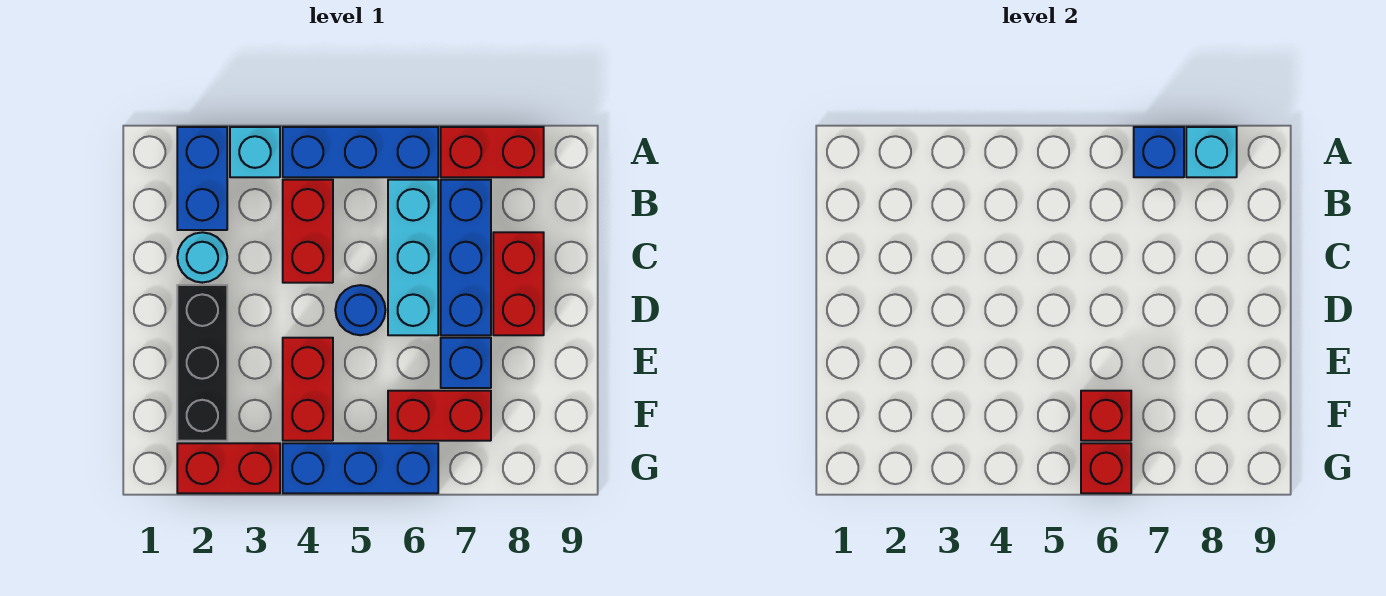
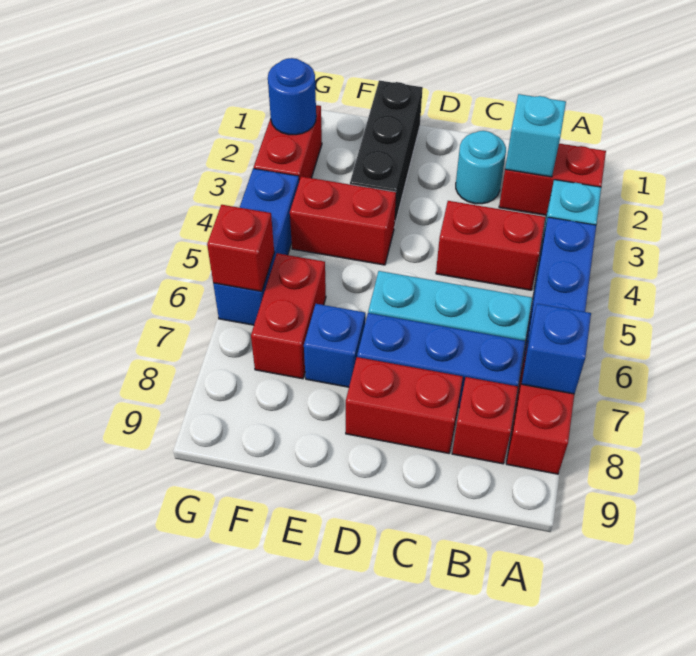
blue 1x2 brick [177,127,227,230] -> red 1x2 brick [499,144,606,215]
cyan 1x1 brick [1186,127,1237,177] -> cyan 1x1 brick moved to [505,94,566,177]
black 1x3 brick [177,285,227,441] -> black 1x3 brick turned to [350,80,423,227]
blue 1x1 round brick [335,285,385,335] -> blue 1x1 round brick moved to [268,58,316,135]
red 1x1 brick [1081,391,1131,441] -> red 1x1 brick moved to [452,377,518,464]

